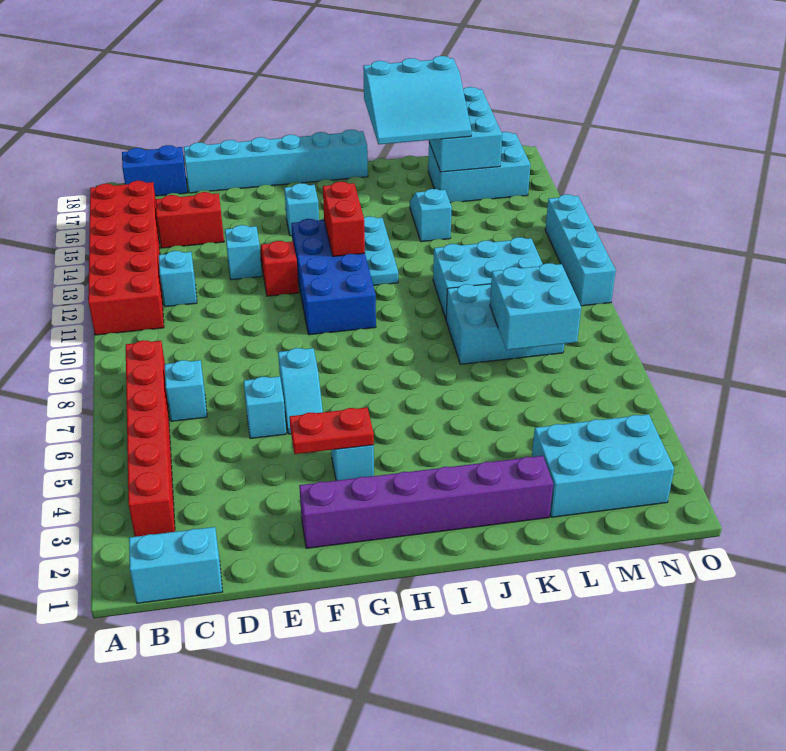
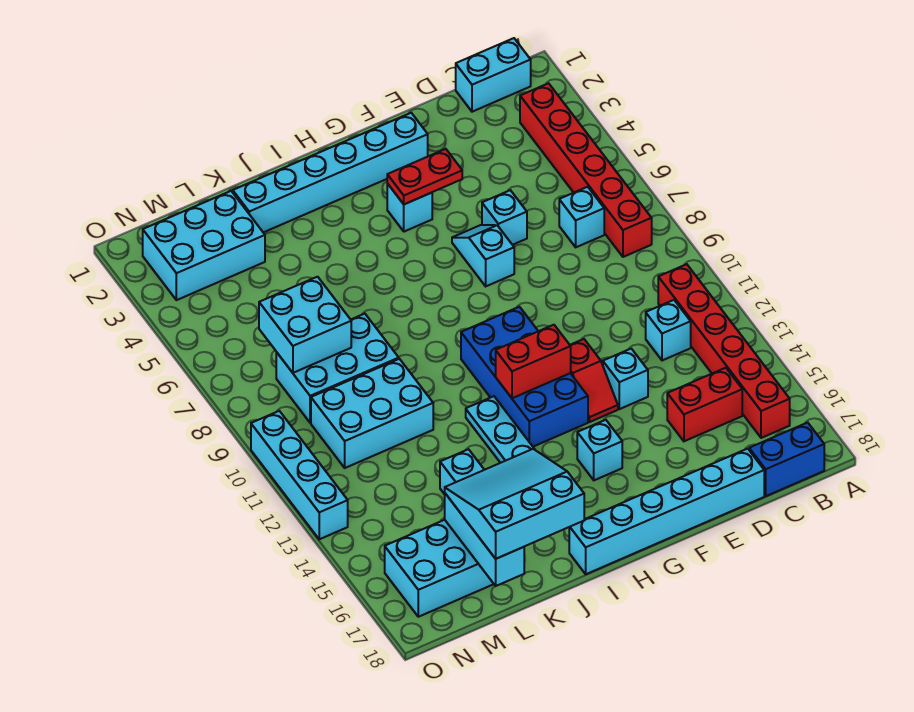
red 2x6 brick [88,181,164,335] -> red 1x6 brick [658,264,790,438]
purple 1x6 brick [299,456,553,548] -> cyan 1x6 brick [233,113,428,232]
red 1x2 brick [323,182,365,256] -> red 1x2 brick turned to [496,325,571,398]
cyan 2x3 brick [429,87,502,172] -> cyan 1x3 brick [445,493,524,586]

